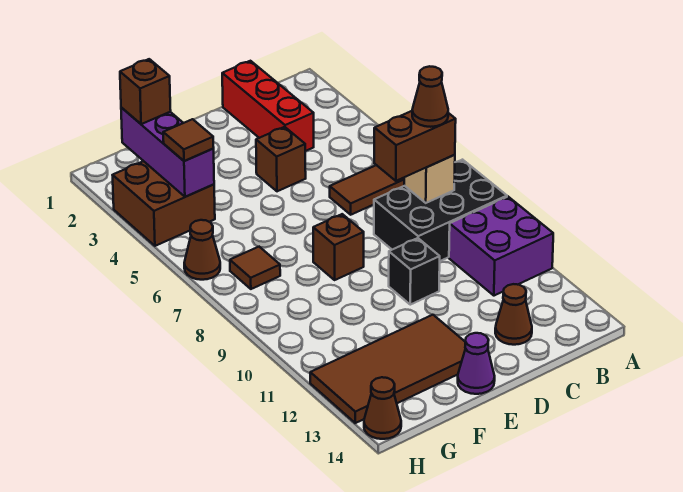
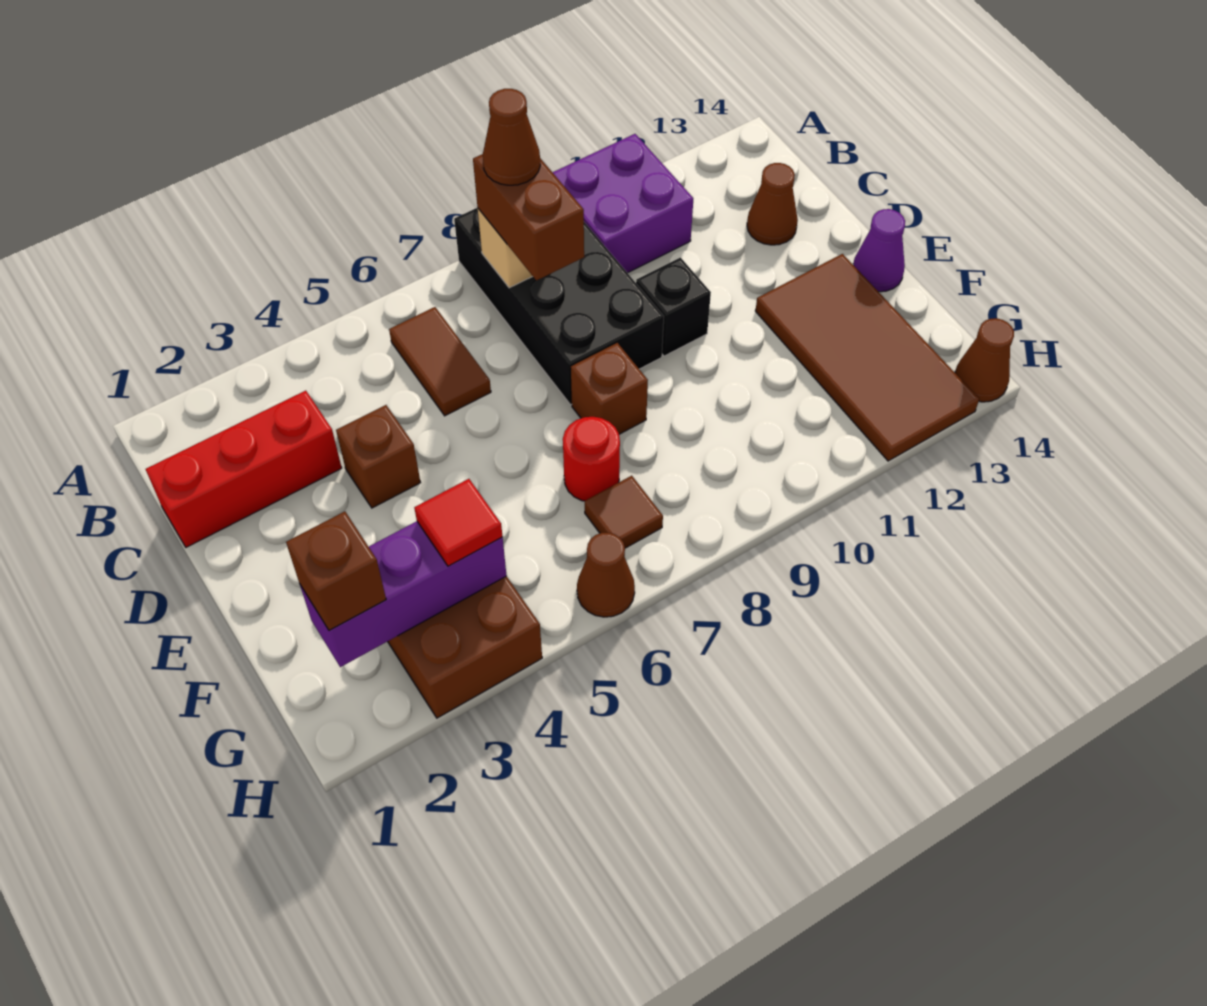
black 2x3 brick [374,160,507,261] -> black 2x4 brick [454,208,664,405]
none -> red 1x1 round brick [563,417,620,501]
brown 1x1 tile [163,119,214,161] -> red 1x1 tile [414,479,503,566]

